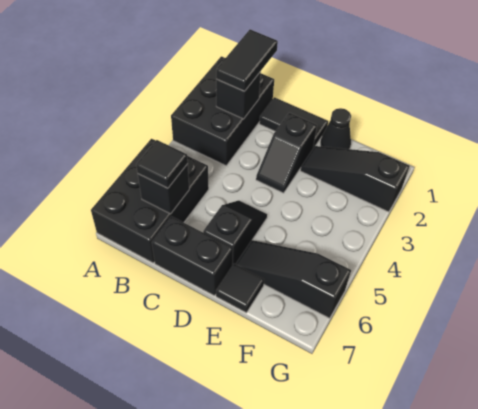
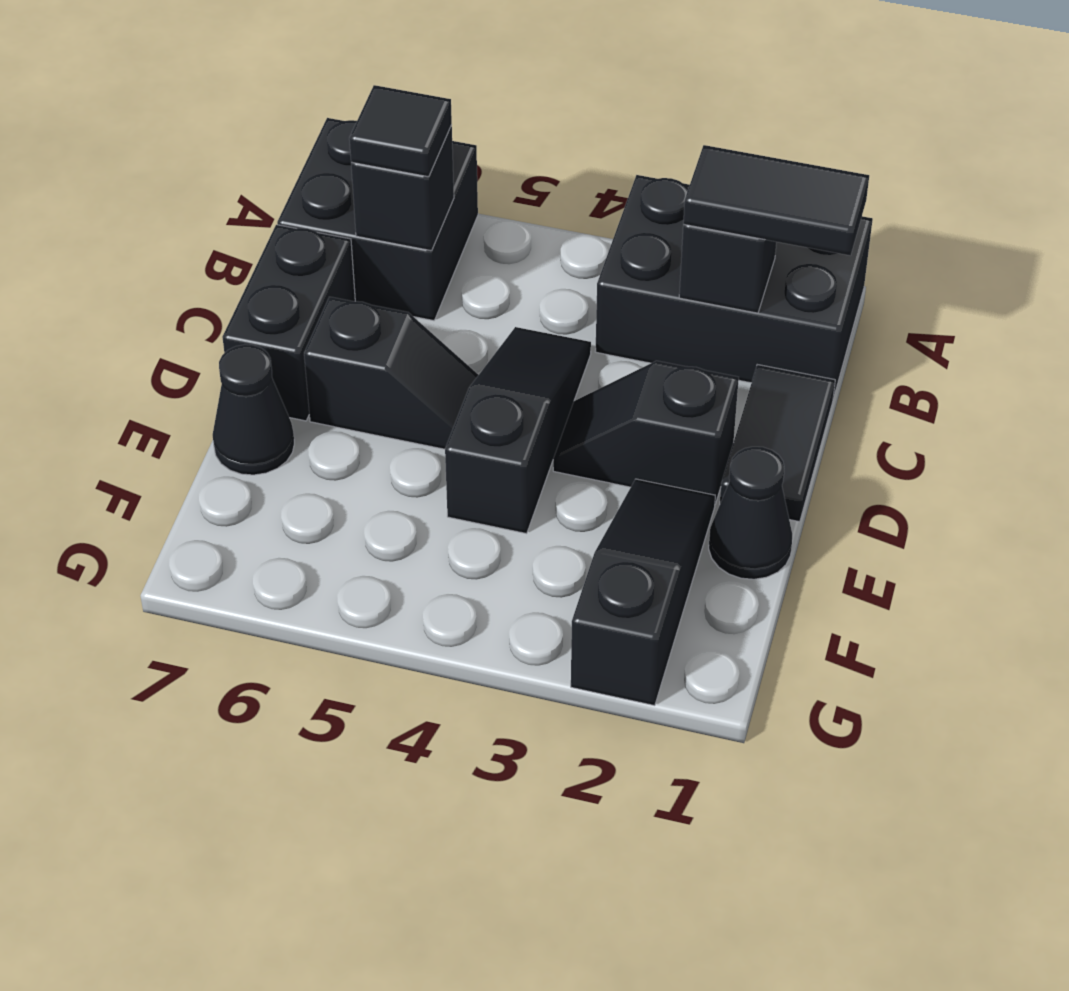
black 2x3 brick [91,139,209,263] -> black 2x2 brick [277,118,478,321]
black 1x3 slope [236,240,351,318] -> black 1x3 slope moved to [445,327,591,534]
black 1x1 tile [216,264,264,313] -> black 1x1 cone [213,345,294,475]

